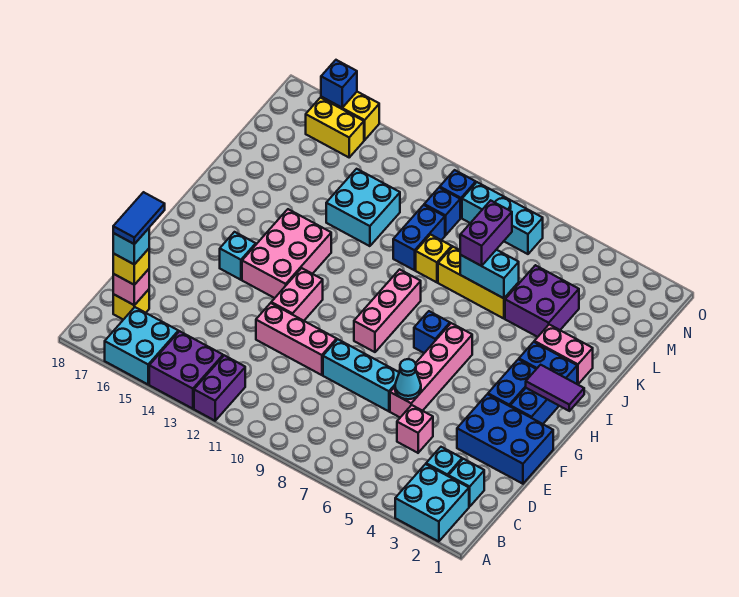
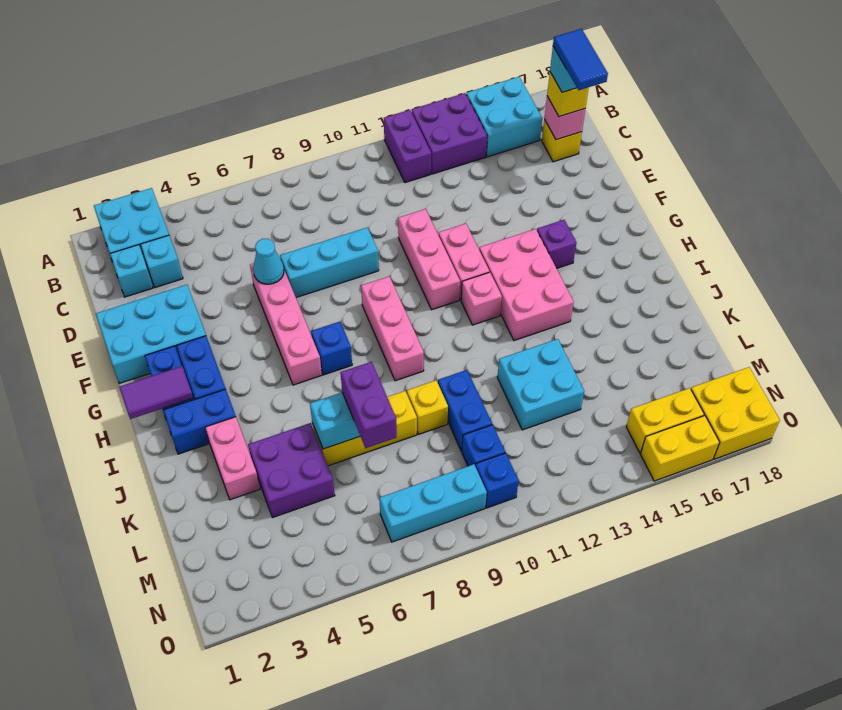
pink 1x1 brick [397,405,433,453] -> pink 1x1 brick moved to [461,272,502,325]
blue 2x3 brick [457,394,553,484] -> cyan 2x3 brick [96,285,206,384]
pink 1x3 brick [256,303,337,375] -> pink 1x3 brick turned to [398,209,460,310]
cyan 1x1 brick [220,232,256,280] -> purple 1x1 brick [537,220,577,268]
pink 1x2 brick [534,325,593,384] -> pink 1x2 brick turned to [205,417,260,500]
none -> yellow 2x2 brick [691,367,780,459]
blue 1x1 brick [321,60,357,108] -> none

